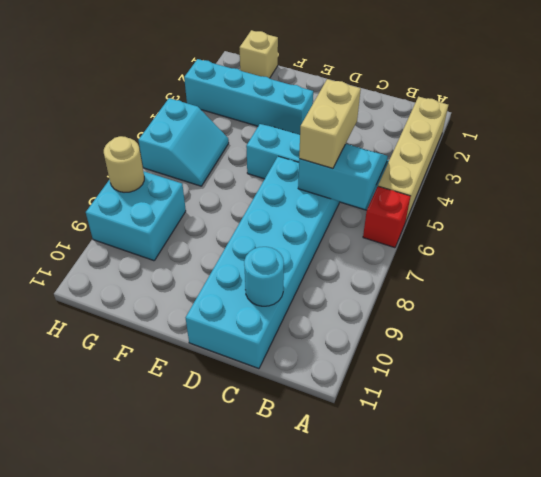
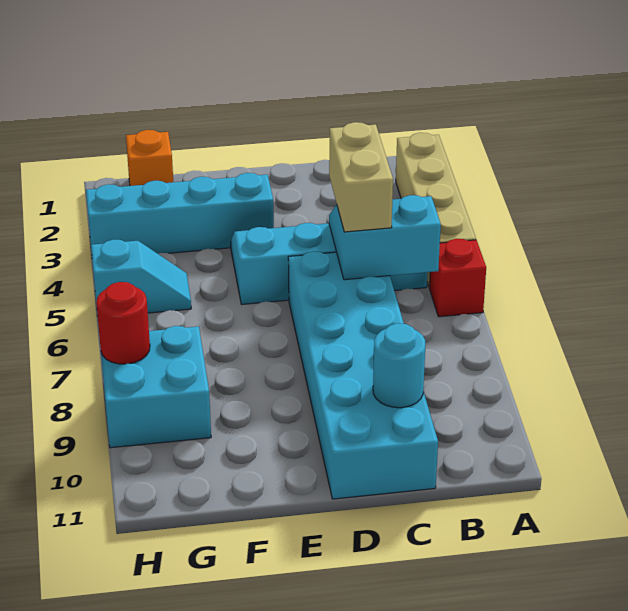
tan 1x1 brick [240,30,278,78] -> orange 1x1 brick [126,130,173,186]
cyan 2x2 slope [138,98,229,186] -> cyan 1x2 slope [91,239,191,316]
tan 1x1 round brick [104,136,144,192] -> red 1x1 round brick [96,282,150,364]

